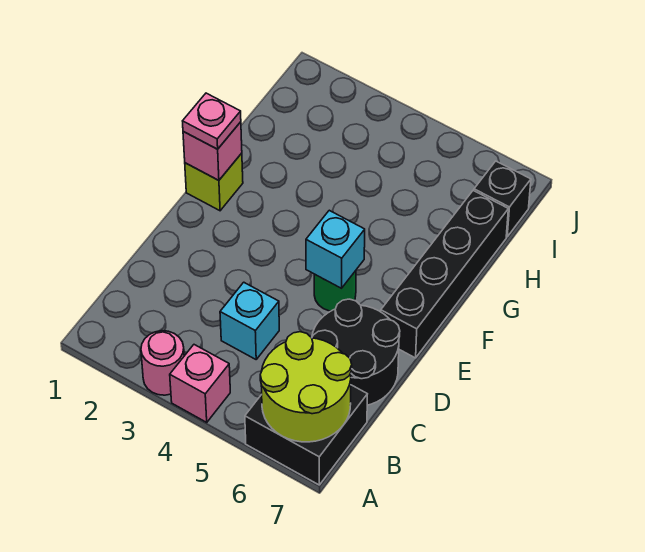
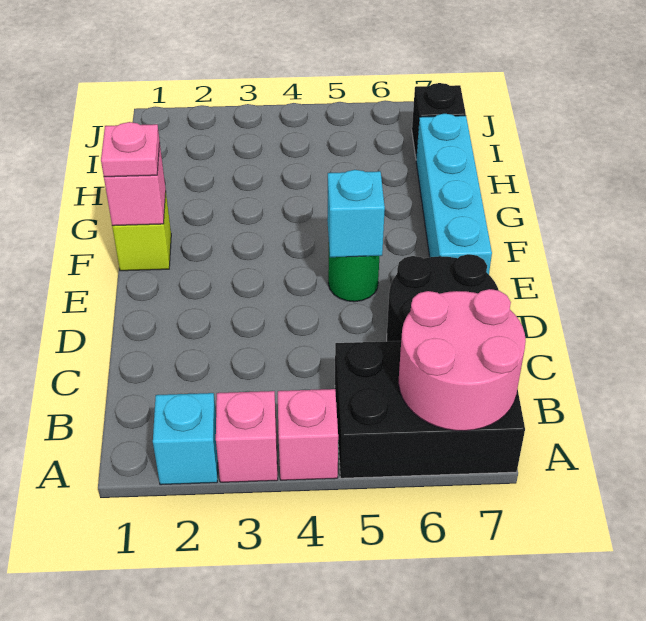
pink 1x1 round brick [141,331,184,395] -> pink 1x1 brick [216,391,278,482]
black 2x2 brick [245,385,367,485] -> black 2x3 brick [335,341,525,478]
lime 2x2 round brick [260,332,352,442] -> pink 2x2 round brick [399,289,526,431]
cyan 1x1 brick [220,282,279,359] -> cyan 1x1 brick moved to [153,393,218,485]
black 1x4 brick [381,191,508,358] -> cyan 1x4 brick [416,114,492,274]

